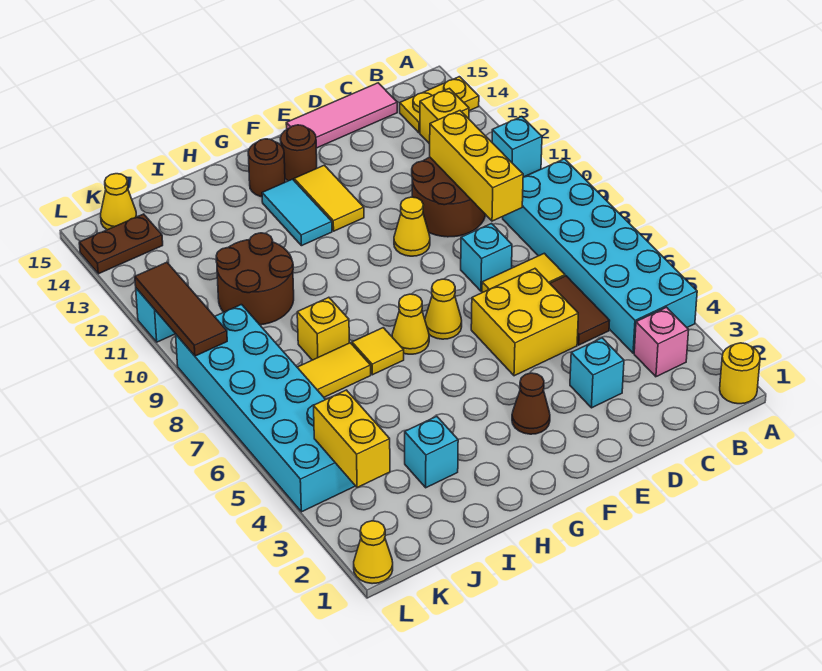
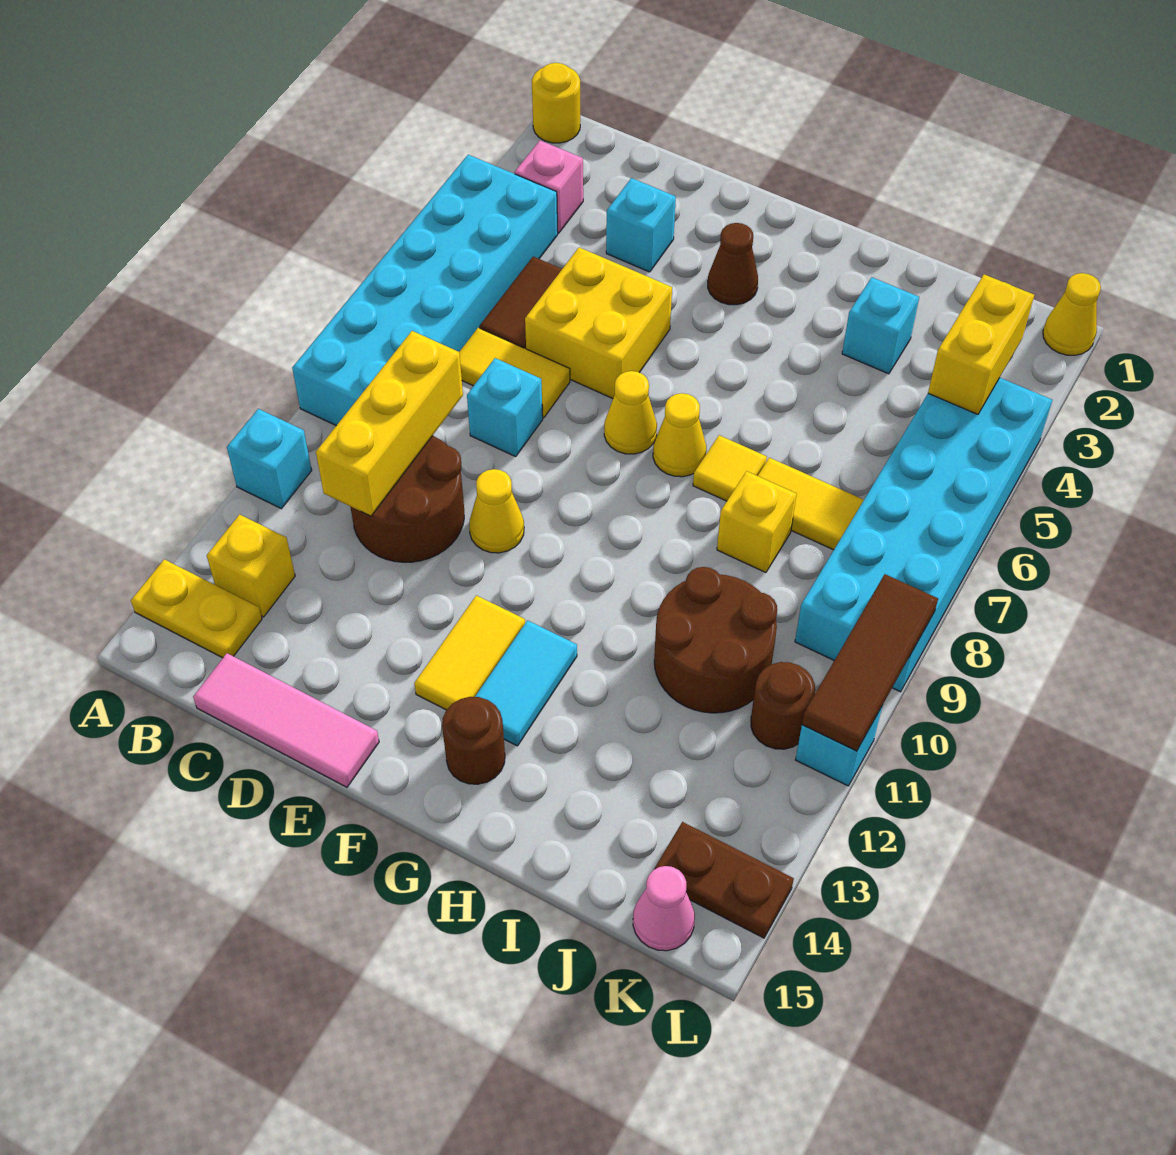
brown 1x1 round brick [280,125,317,181] -> brown 1x1 round brick moved to [751,662,815,749]
yellow 1x1 cone [101,174,137,230] -> pink 1x1 cone [633,866,695,951]

